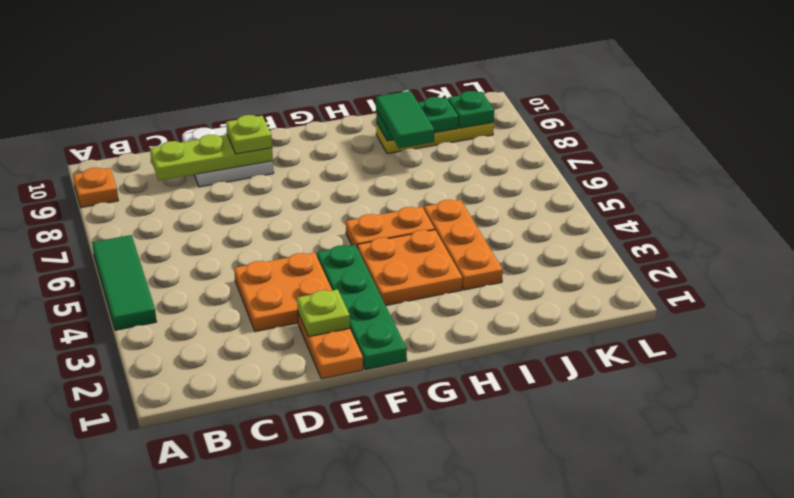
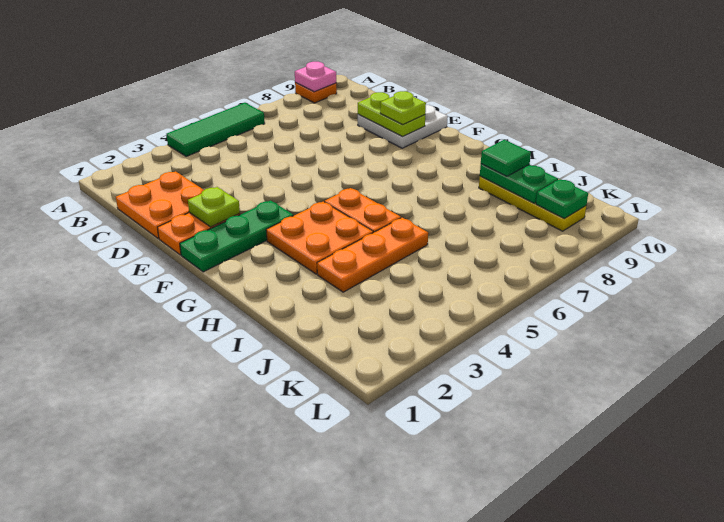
none -> pink 1x1 plate [295,62,336,92]
lime 1x3 plate [150,134,273,181] -> lime 1x2 plate [358,92,425,137]
orange 2x2 plate [234,253,332,332] -> orange 2x2 plate moved to [116,171,204,238]
green 1x4 plate [317,245,407,370] -> green 1x3 plate [180,200,293,272]
green 1x2 tile [376,91,435,148] -> green 1x1 tile [481,140,531,176]

